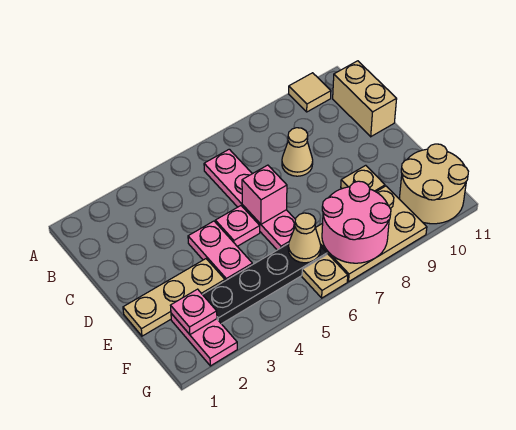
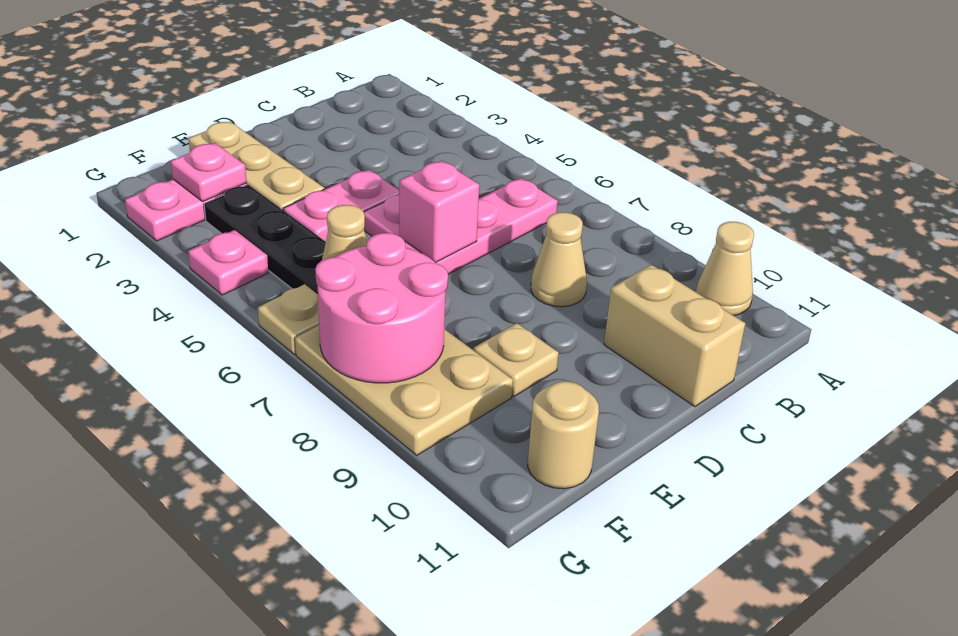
tan 1x1 tile [289,73,331,112] -> tan 1x1 cone [696,222,754,315]
tan 1x2 brick [333,61,397,137] -> tan 1x2 brick turned to [604,265,745,407]
tan 2x2 round brick [400,144,468,224] -> tan 1x1 round brick [528,381,599,489]
none -> pink 1x1 plate [188,230,268,295]

